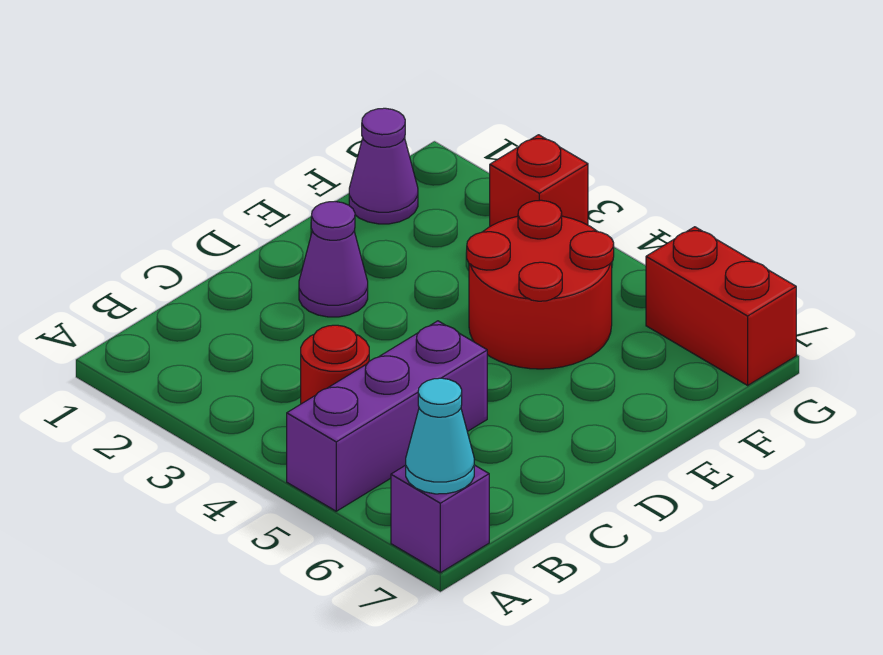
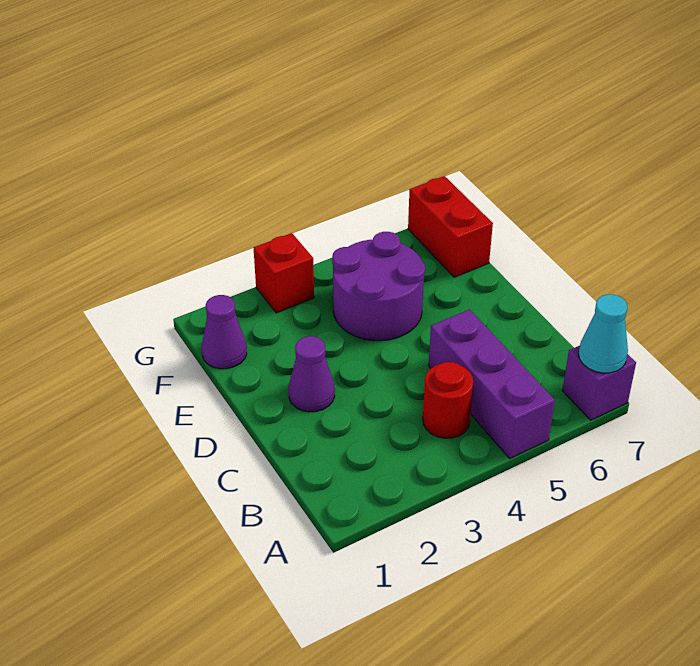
red 2x2 round brick [467,200,614,369] -> purple 2x2 round brick [332,232,425,341]
red 1x2 brick [646,227,796,385] -> red 1x2 brick turned to [408,176,493,277]

